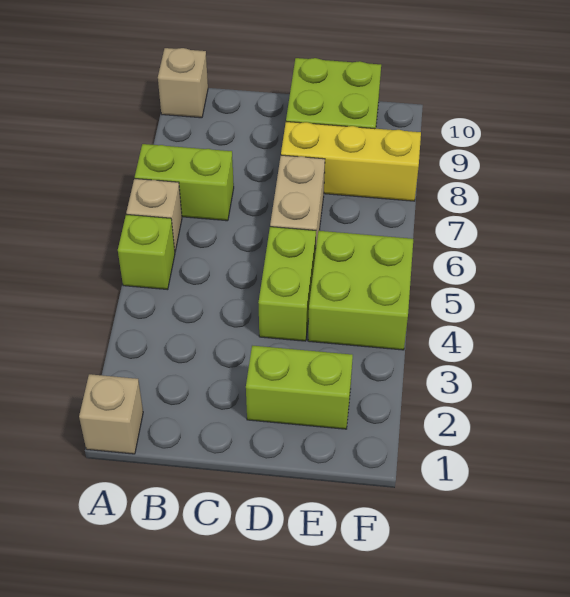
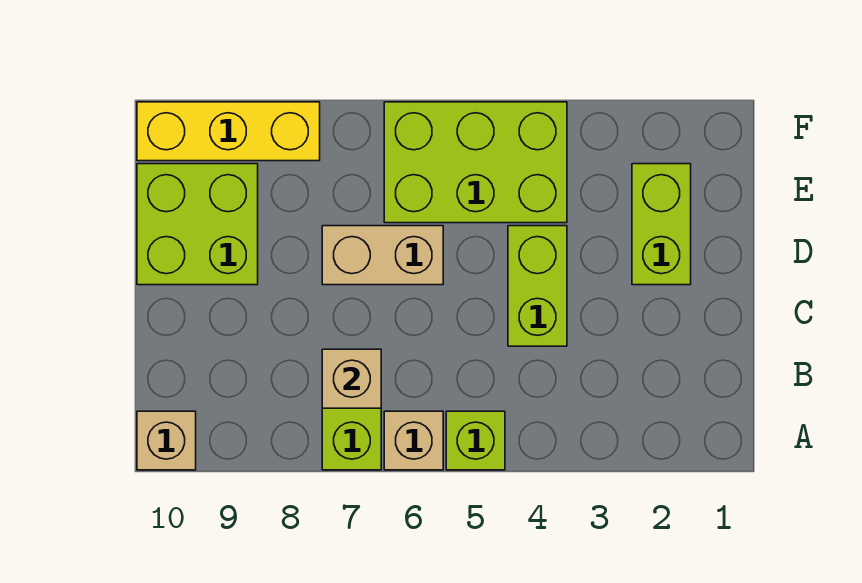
tan 1x1 brick [79,374,143,454] -> tan 1x1 brick moved to [322,349,381,408]
lime 1x2 brick [258,227,316,341] -> lime 1x2 brick turned to [508,226,567,346]
yellow 1x3 brick [281,122,421,201] -> yellow 1x3 brick turned to [137,102,320,161]
lime 2x2 brick [308,231,413,350] -> lime 2x3 brick [384,102,567,223]

